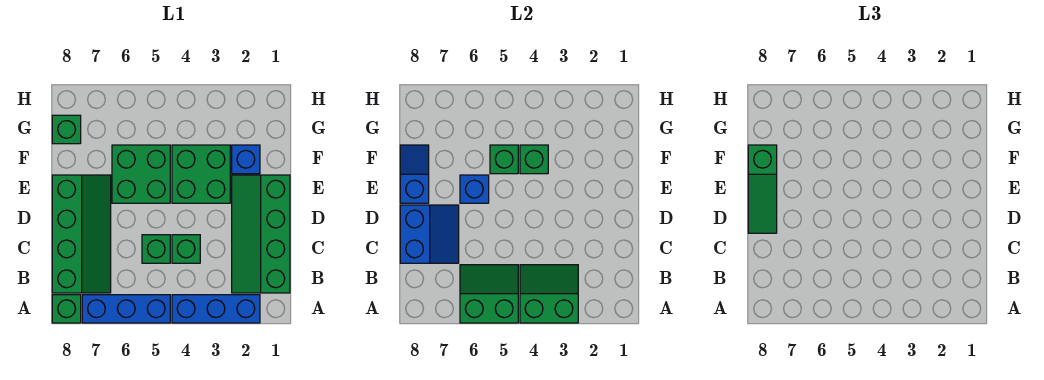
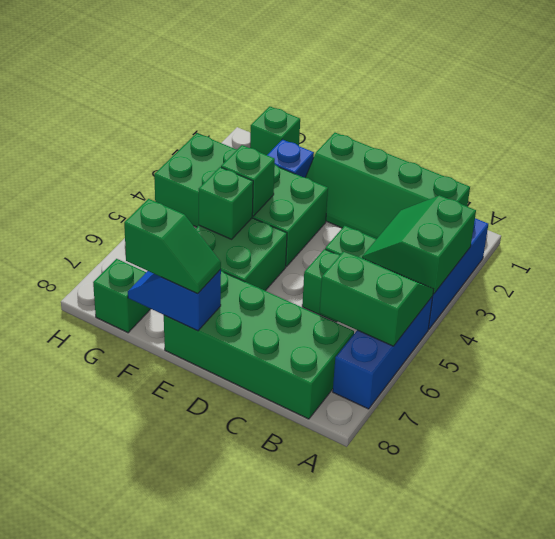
green 2x2 slope [460,265,518,323] -> green 2x2 slope turned to [319,252,434,346]
green 1x1 brick [52,295,81,323] -> green 1x1 brick moved to [250,106,300,155]
green 2x4 slope [52,175,111,293] -> green 2x4 brick [164,271,354,419]
blue 2x2 slope [400,205,459,263] -> none
green 1x3 slope [748,145,777,233] -> green 1x2 slope [124,199,221,293]
green 2x2 brick [172,145,230,203] -> green 2x4 brick [154,133,328,267]
blue 1x1 brick [460,175,489,203] -> none

